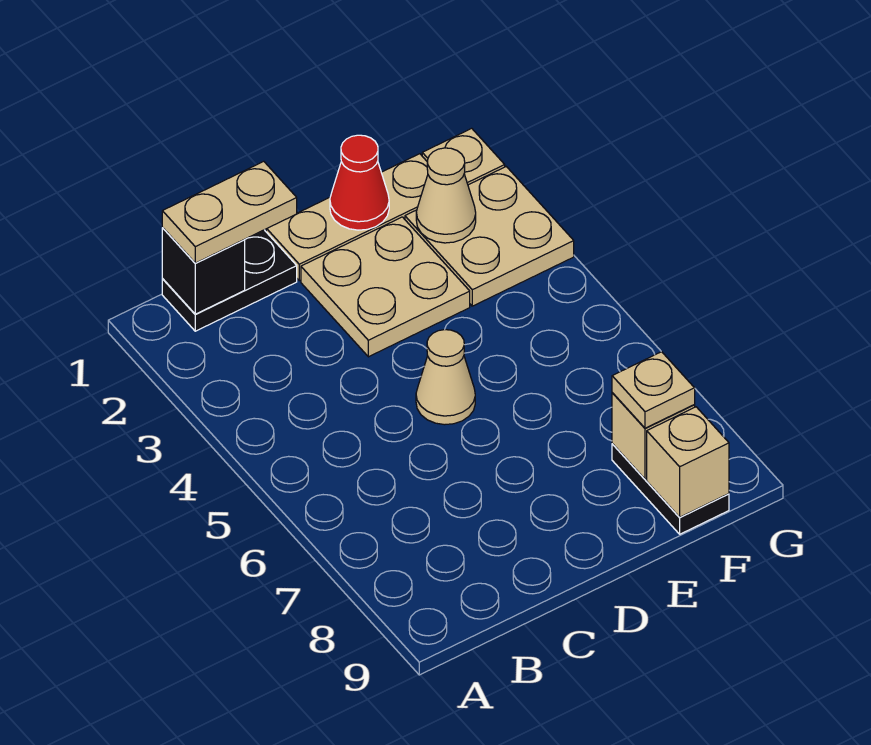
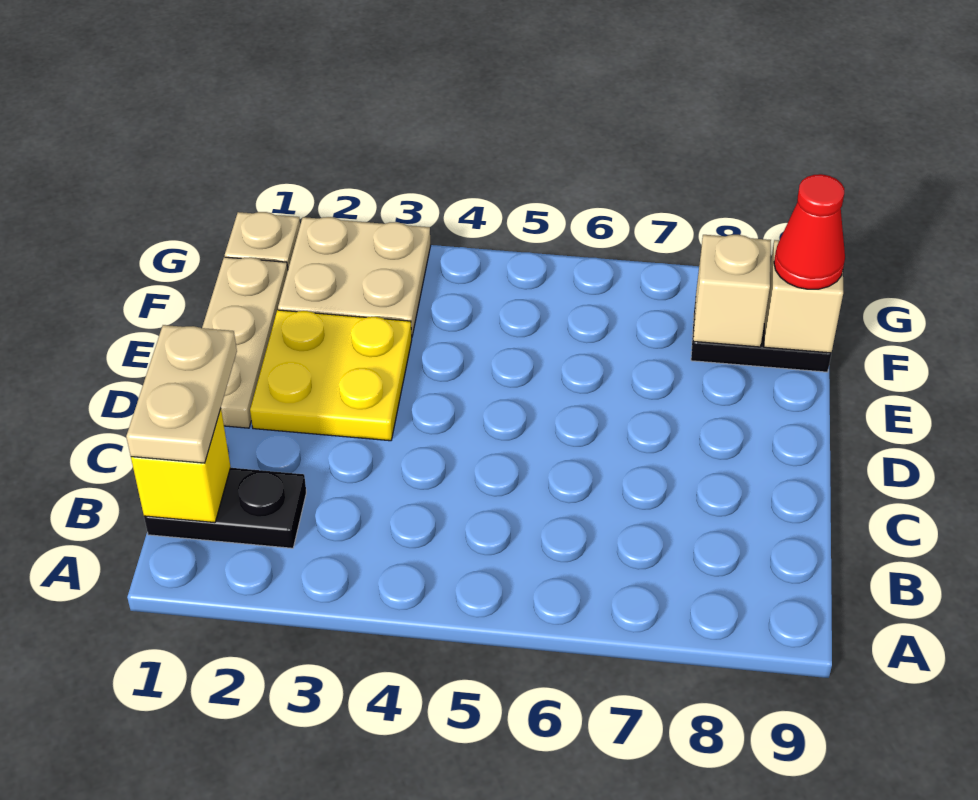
black 1x2 plate [162,230,297,331] -> black 1x2 plate turned to [144,468,306,548]
black 1x1 brick [162,228,245,314] -> yellow 1x1 brick [131,409,231,523]
tan 2x2 plate [301,217,470,357] -> yellow 2x2 plate [250,310,412,441]
tan 1x1 cone [416,330,475,425] -> none
red 1x1 cone [330,135,389,230] -> red 1x1 cone moved to [774,174,845,289]
tan 1x1 cone [416,148,476,243] -> none
tan 1x1 plate [612,352,695,428] -> none

